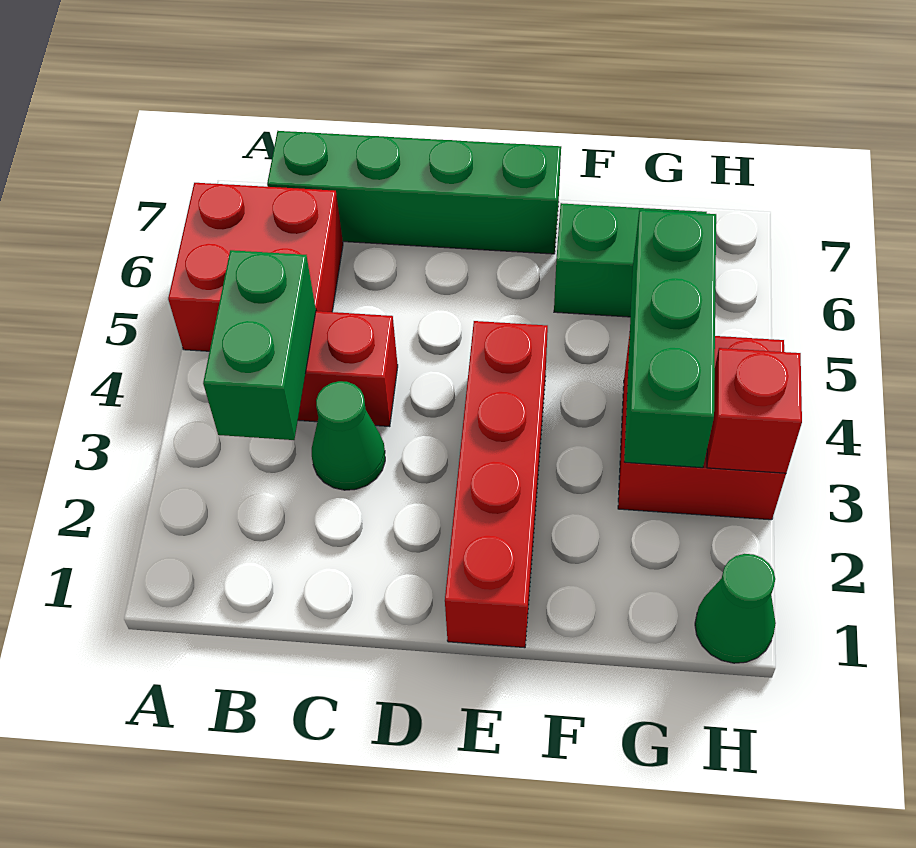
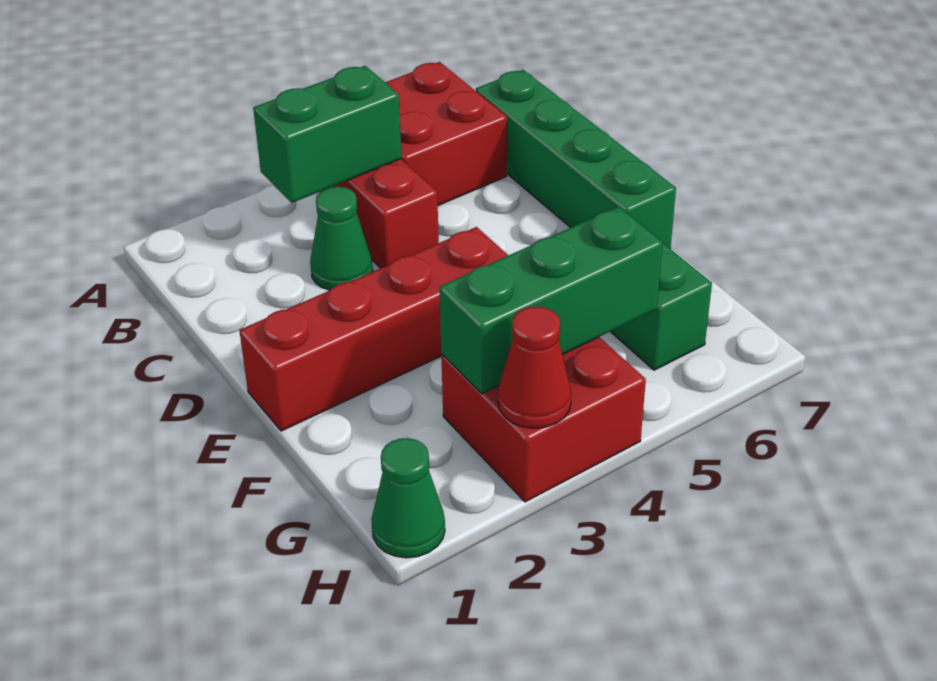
red 1x1 brick [707,348,802,473] -> red 1x1 cone [498,306,571,428]

